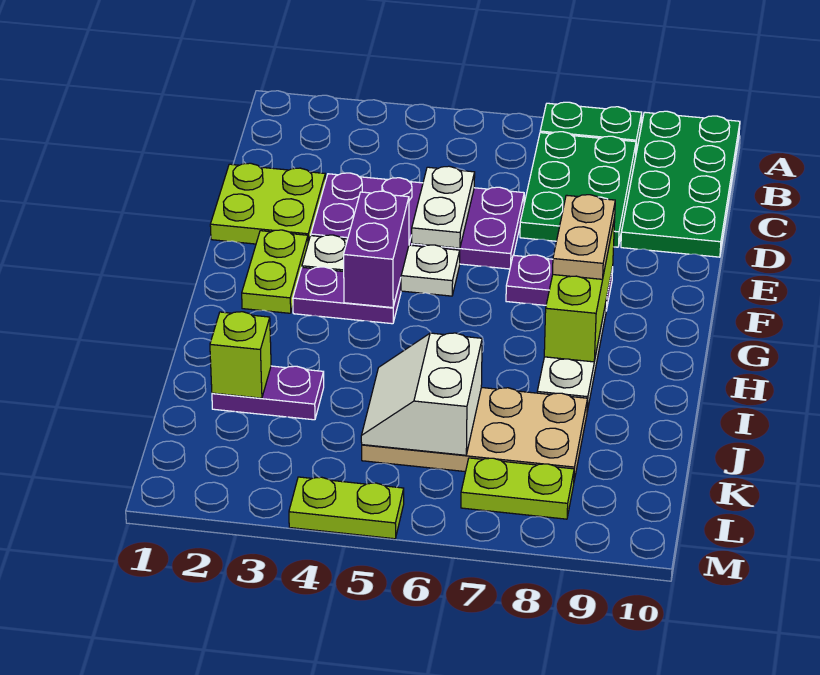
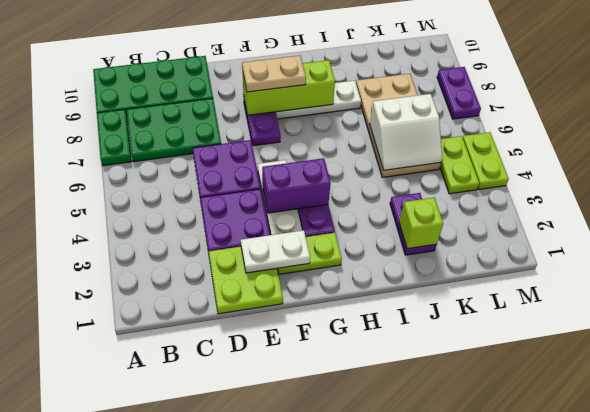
white 1x2 plate [412,166,475,248] -> white 1x2 plate moved to [241,230,310,273]
lime 1x2 plate [461,458,574,519] -> lime 1x2 plate moved to [440,136,479,194]
none -> purple 1x2 plate [437,67,481,119]

